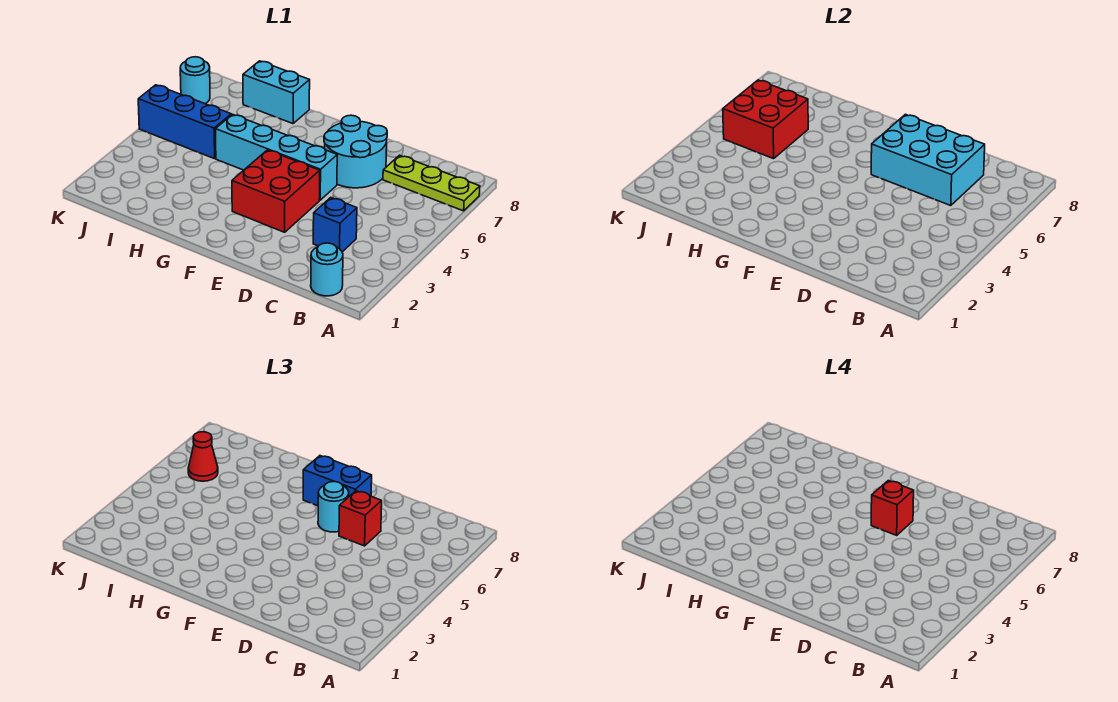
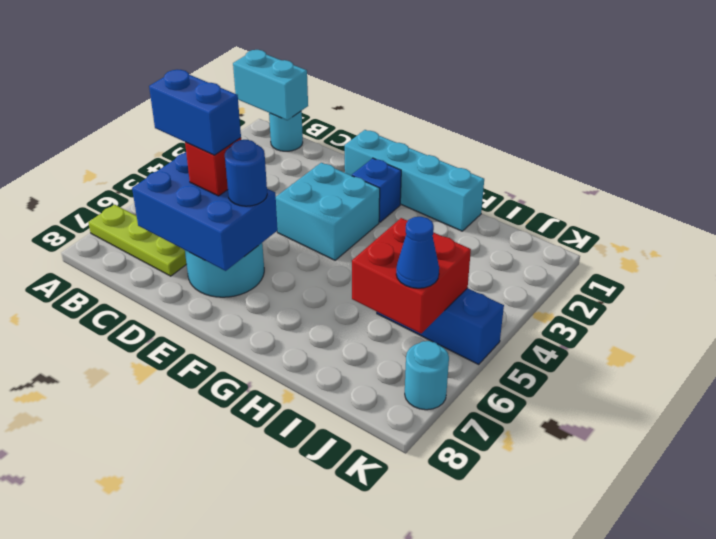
blue 1x1 brick [313,197,357,252] -> blue 1x1 brick moved to [352,158,401,222]
cyan 2x3 brick [871,114,985,206] -> blue 2x3 brick [132,152,278,271]
red 2x2 brick [232,150,320,232] -> cyan 2x2 brick [276,163,380,260]
cyan 1x4 brick [215,114,337,200] -> cyan 1x4 brick moved to [345,130,484,231]
cyan 1x1 round brick [318,482,349,532] -> blue 1x1 round brick [225,140,267,206]
red 1x1 brick [871,481,914,535] -> none
blue 1x2 brick [303,456,372,506] -> blue 1x2 brick moved to [149,70,241,155]
cyan 1x2 brick [243,61,310,124] -> cyan 1x2 brick moved to [233,50,308,120]
red 1x1 cone [188,432,218,481] -> blue 1x1 cone [396,217,439,288]

